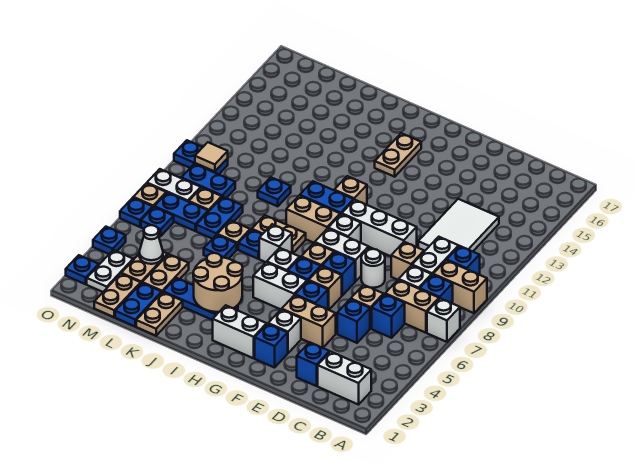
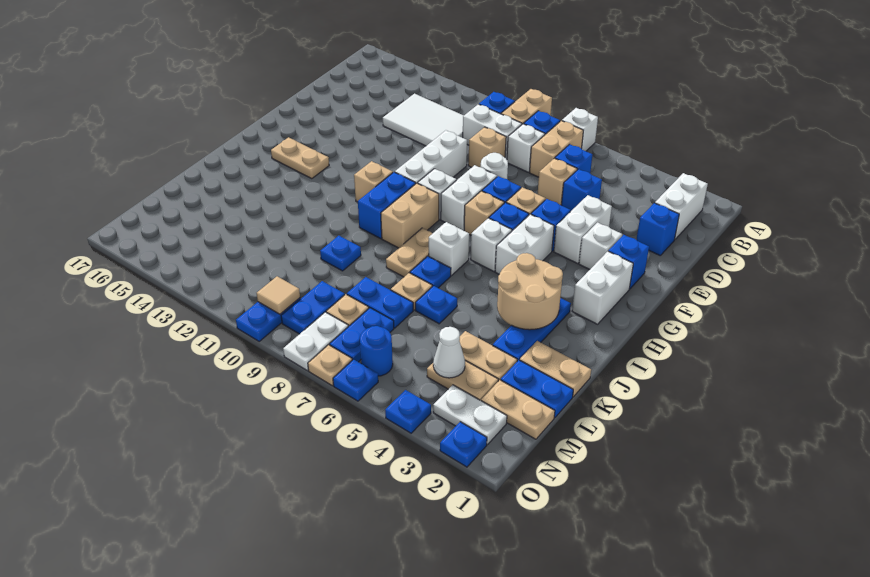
tan 1x2 brick [282,295,336,348] -> white 1x2 brick [554,195,612,263]
blue 1x1 plate [141,207,174,236] -> blue 1x1 round brick [360,326,393,376]

